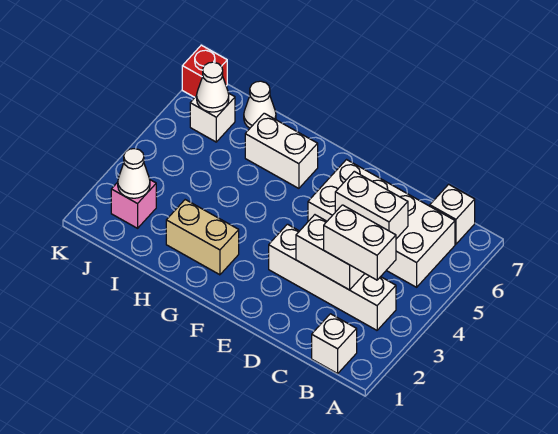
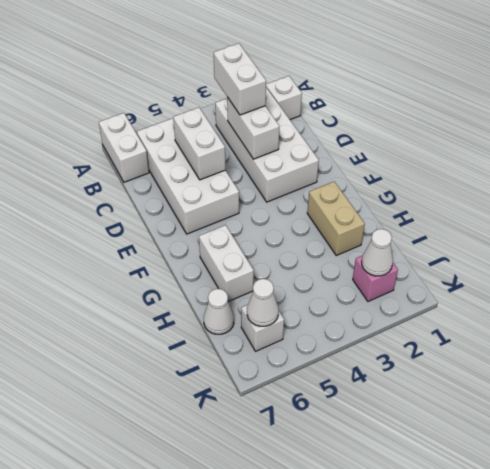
white 1x4 brick [269,224,396,330] -> white 2x4 brick [215,88,319,202]
white 1x1 brick [430,184,475,244] -> white 1x2 brick [99,113,149,182]
red 1x1 brick [182,45,227,97] -> none

